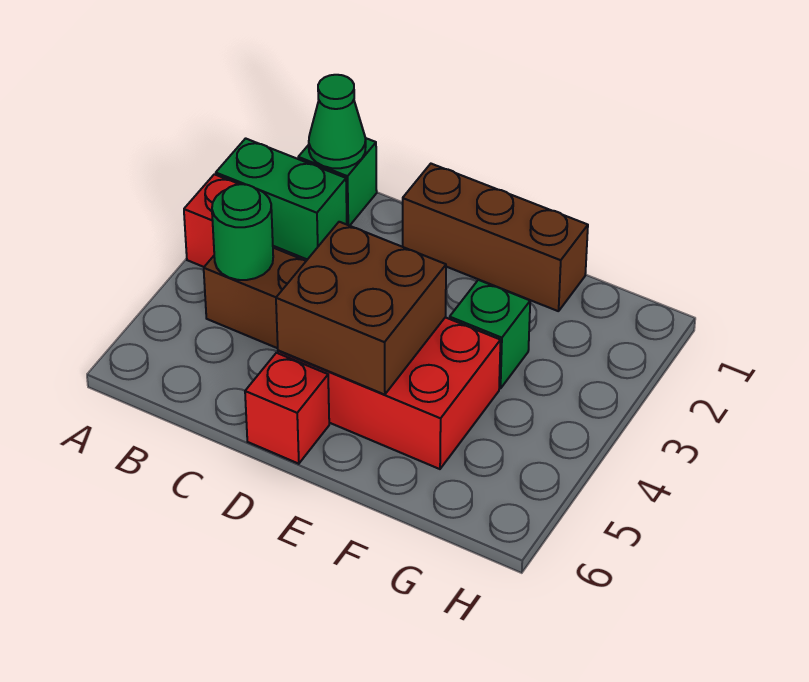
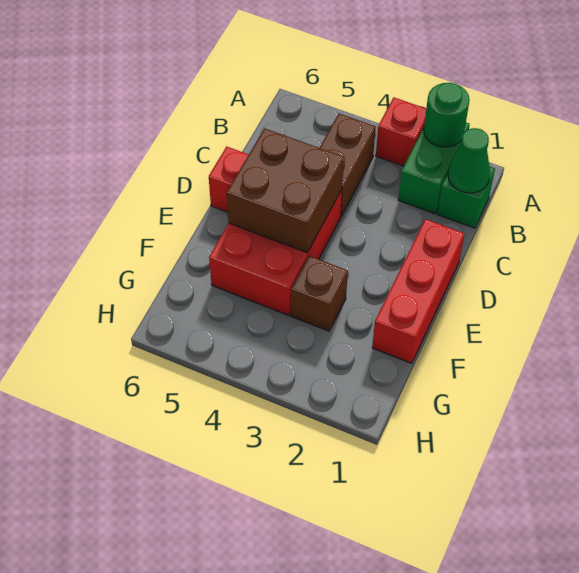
green 1x1 round brick [212,184,273,280] -> green 1x1 round brick moved to [424,83,469,147]
brown 1x3 brick [403,164,588,311] -> red 1x3 brick [372,219,464,363]
green 1x1 brick [450,280,530,389] -> brown 1x1 brick [291,256,348,331]

